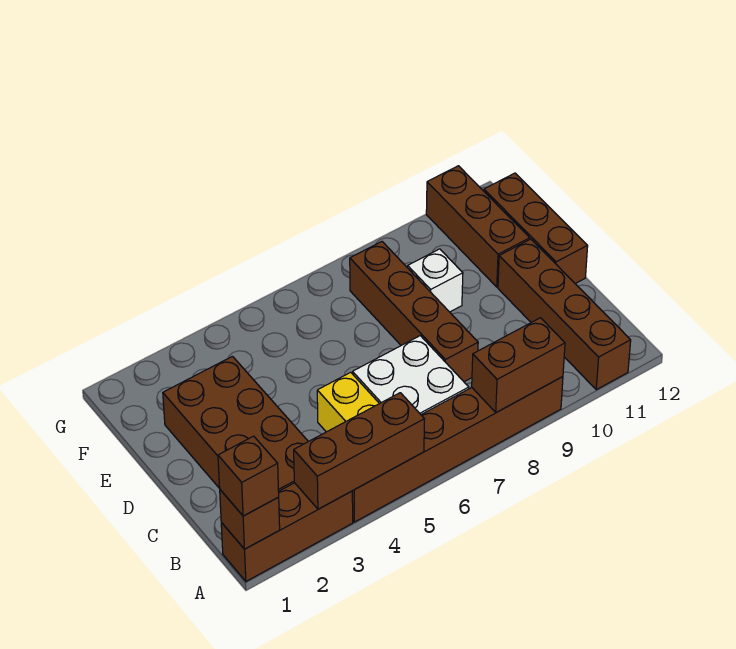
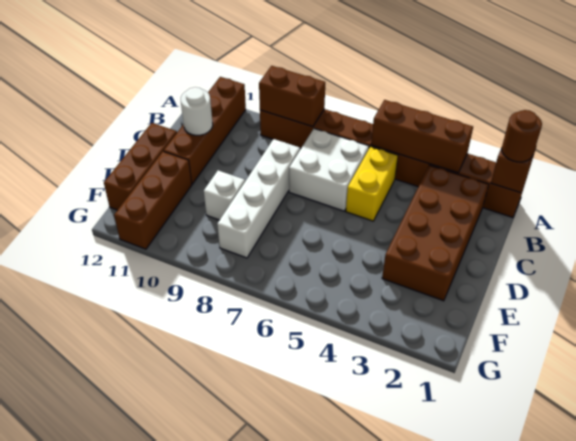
brown 1x1 brick [218,436,279,516] -> brown 1x1 round brick [502,110,542,162]
brown 1x4 brick [350,242,478,382] -> white 1x4 brick [217,139,300,258]
none -> white 1x1 round brick [181,87,213,135]

